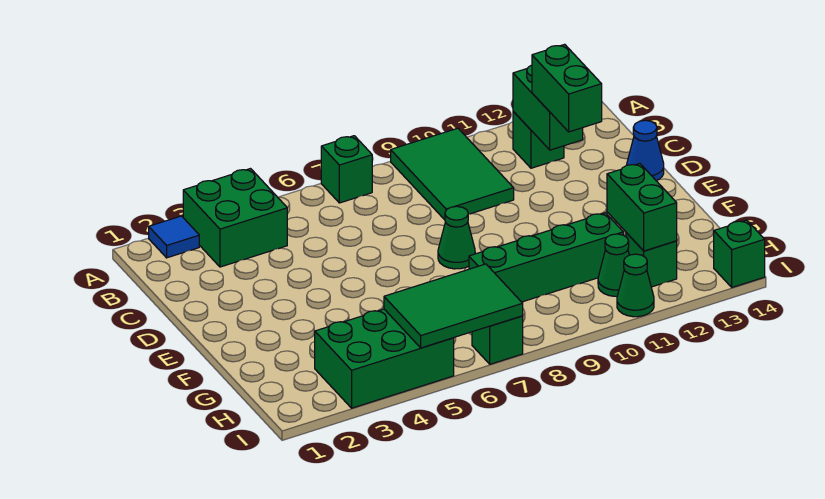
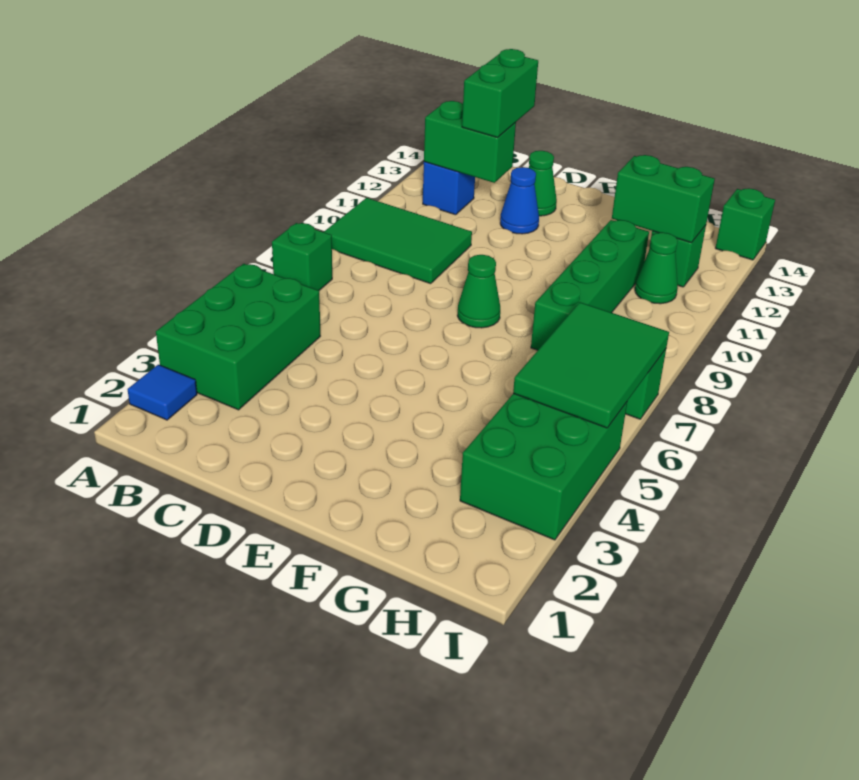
green 2x2 brick [183,169,287,267] -> green 2x3 brick [156,264,320,410]
green 1x1 brick [513,112,564,168] -> blue 1x1 brick [423,162,475,215]
green 1x2 brick [532,44,602,132] -> green 1x2 brick turned to [462,49,538,137]
blue 1x1 cone [627,120,664,181] -> blue 1x1 cone moved to [500,167,539,234]
green 1x1 cone [617,254,654,317] -> green 1x1 cone moved to [529,151,557,216]

